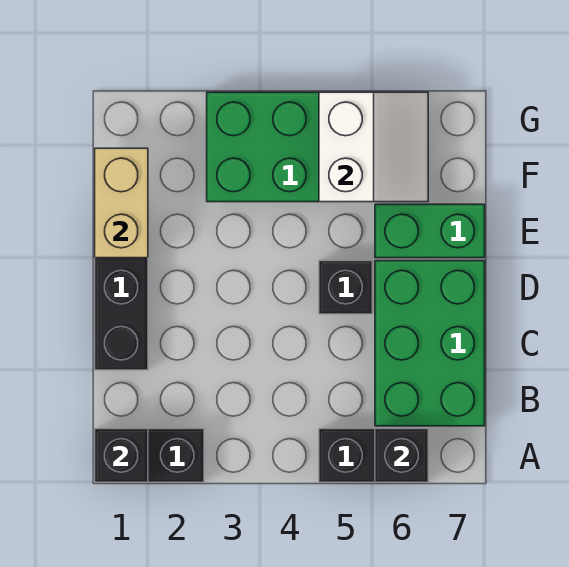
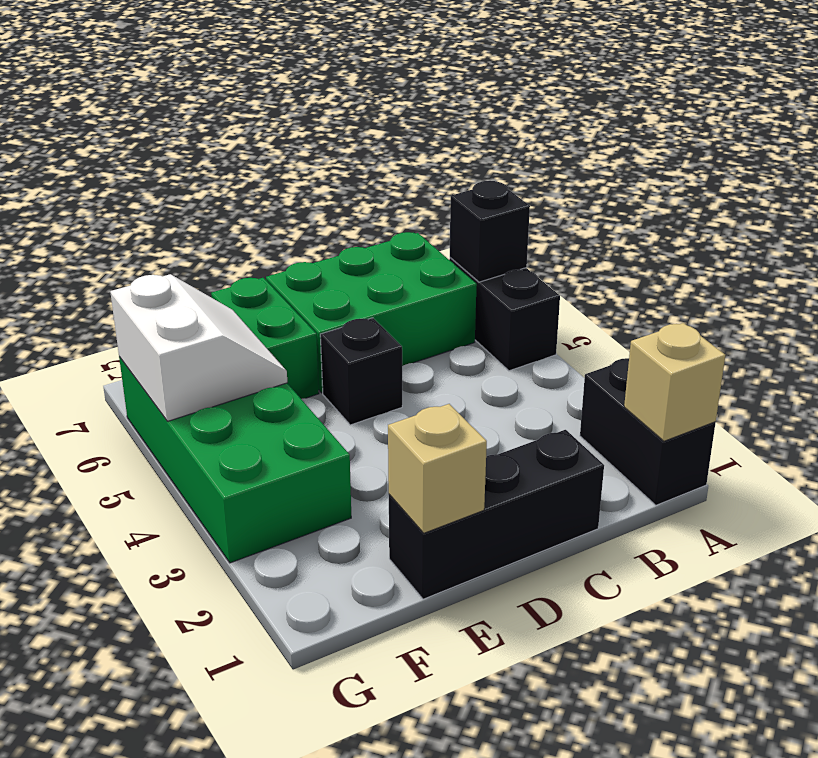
black 1x1 brick [95,429,148,482] -> tan 1x1 brick [624,323,725,441]
tan 1x2 brick [95,148,148,258] -> tan 1x1 brick [388,404,487,533]
white 2x2 slope [319,92,428,202] -> white 2x2 slope turned to [110,274,287,421]

